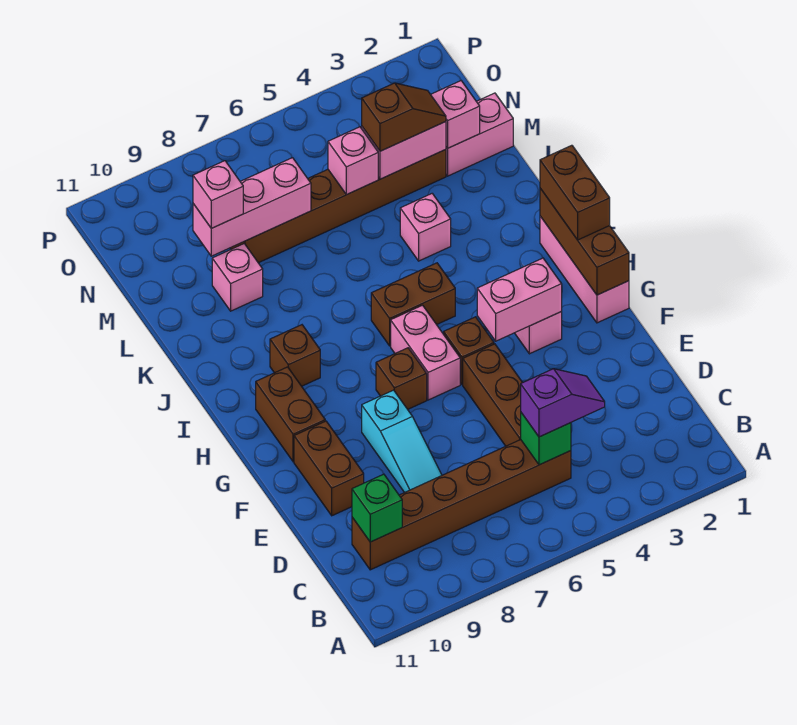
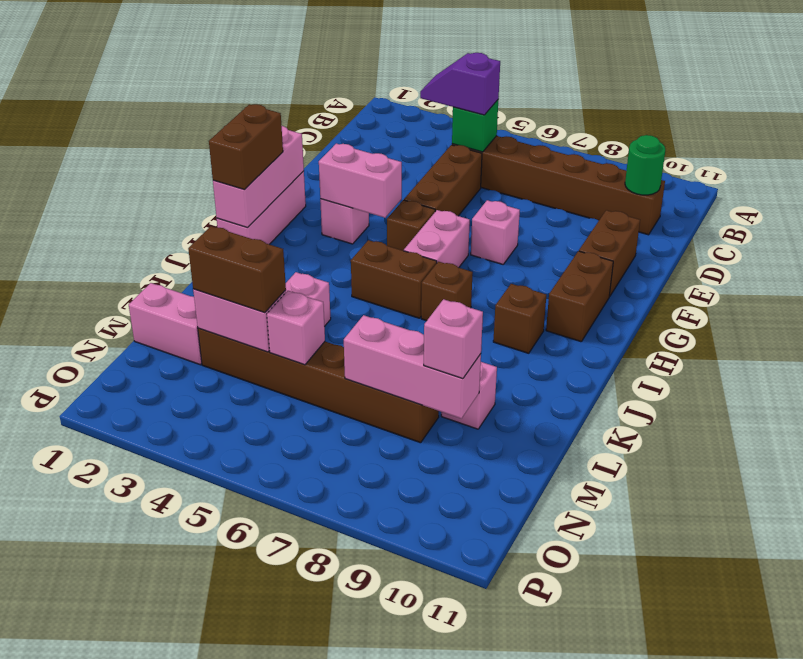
green 1x1 brick [352,474,402,542] -> green 1x1 round brick [625,135,666,195]
cyan 1x3 slope [362,390,442,492] -> none
brown 1x3 brick [540,188,629,295] -> pink 1x3 brick [213,126,304,228]
brown 1x1 brick [376,348,427,409] -> brown 1x1 brick moved to [421,262,473,321]
pink 1x1 brick [431,81,480,148] -> pink 1x1 brick moved to [471,200,520,264]
brown 1x2 slope [362,83,446,151] -> brown 1x2 brick [188,226,286,313]

